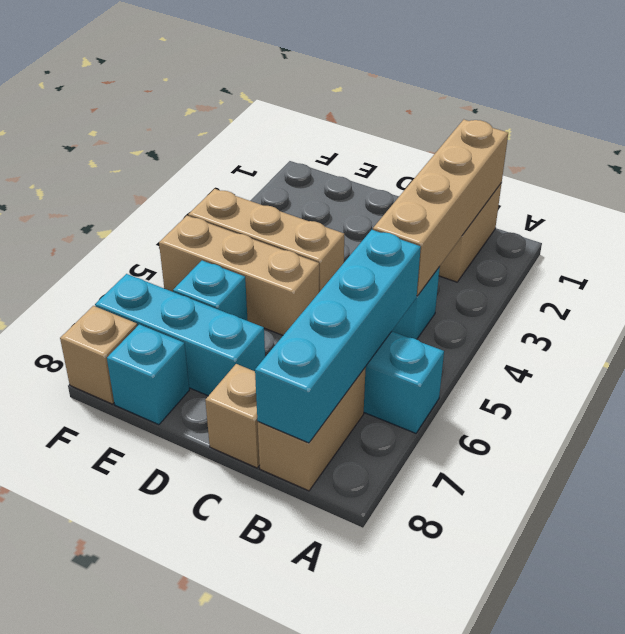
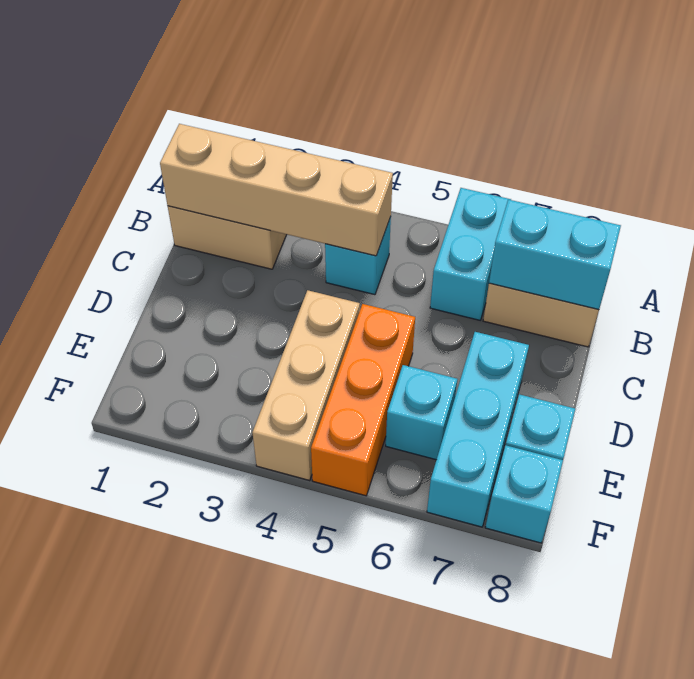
cyan 1x4 brick [255,230,421,443] -> cyan 1x2 brick [489,200,621,310]
tan 1x1 brick [205,364,260,468] -> none
tan 1x3 brick [159,216,319,335] -> orange 1x3 brick [311,304,415,496]
tan 1x1 brick [60,306,137,404] -> cyan 1x1 brick [485,445,563,543]

